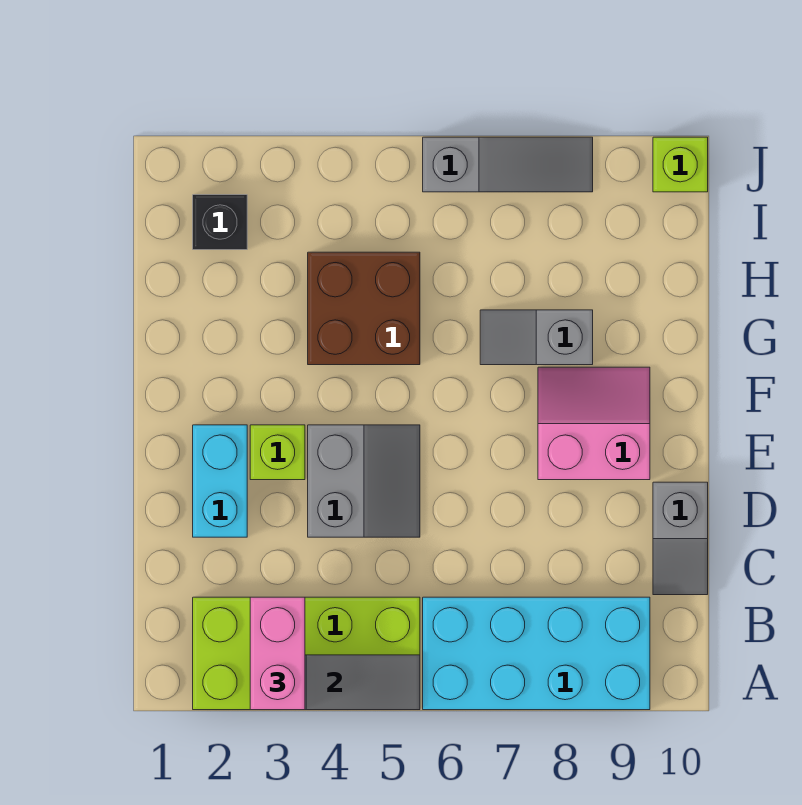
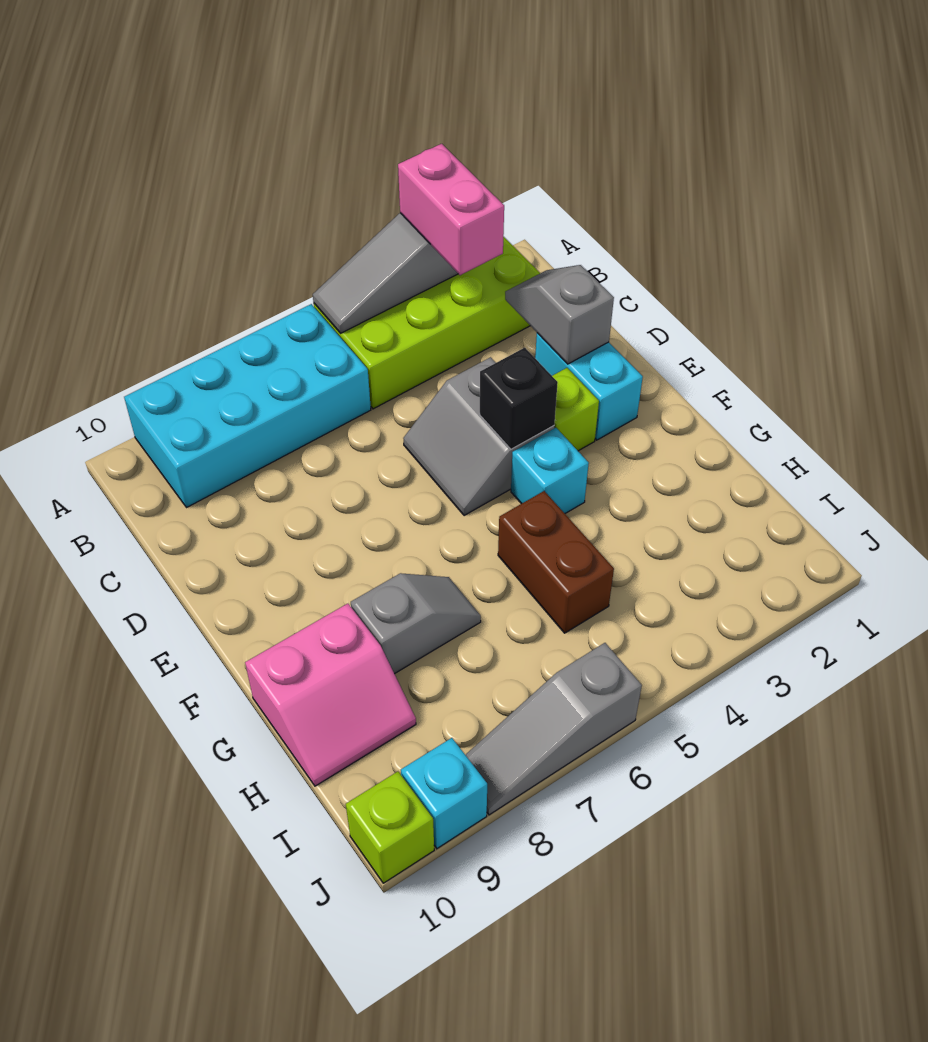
grey 1x2 slope [653,482,708,595] -> grey 1x2 slope moved to [505,265,614,364]
pink 2x2 slope [538,367,650,480] -> pink 2x2 slope moved to [245,604,416,786]
none -> cyan 1x1 brick [511,428,589,513]
brown 2x2 brick [308,252,420,365] -> brown 1x2 brick [498,491,614,633]
black 1x1 brick [193,195,247,250] -> black 1x1 brick moved to [480,348,558,449]
none -> cyan 1x1 brick [401,738,487,848]

